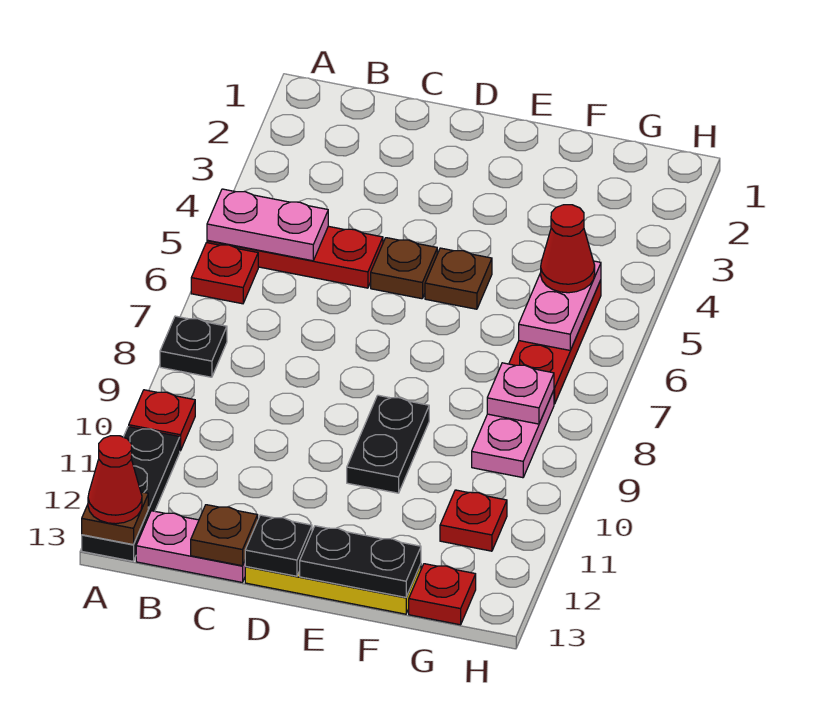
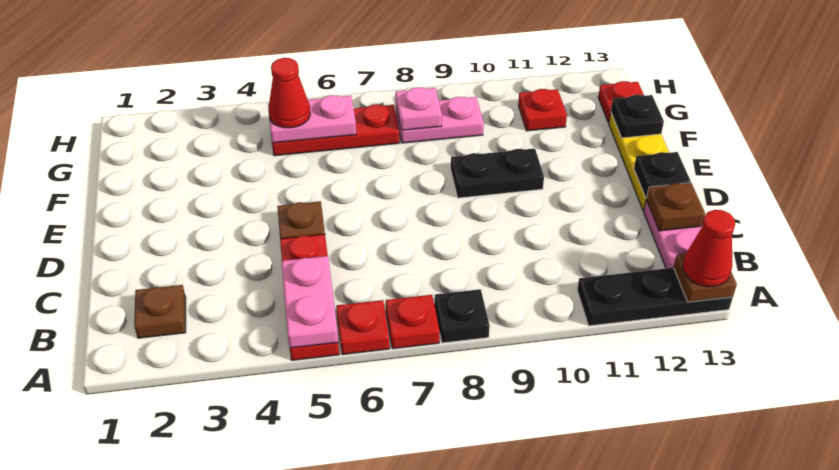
red 1x1 plate [129,390,195,451] -> red 1x1 plate moved to [386,295,440,349]
brown 1x1 plate [425,248,492,309] -> brown 1x1 plate moved to [134,285,186,338]
black 1x2 plate [300,526,421,597] -> black 1x1 plate [611,95,664,138]

